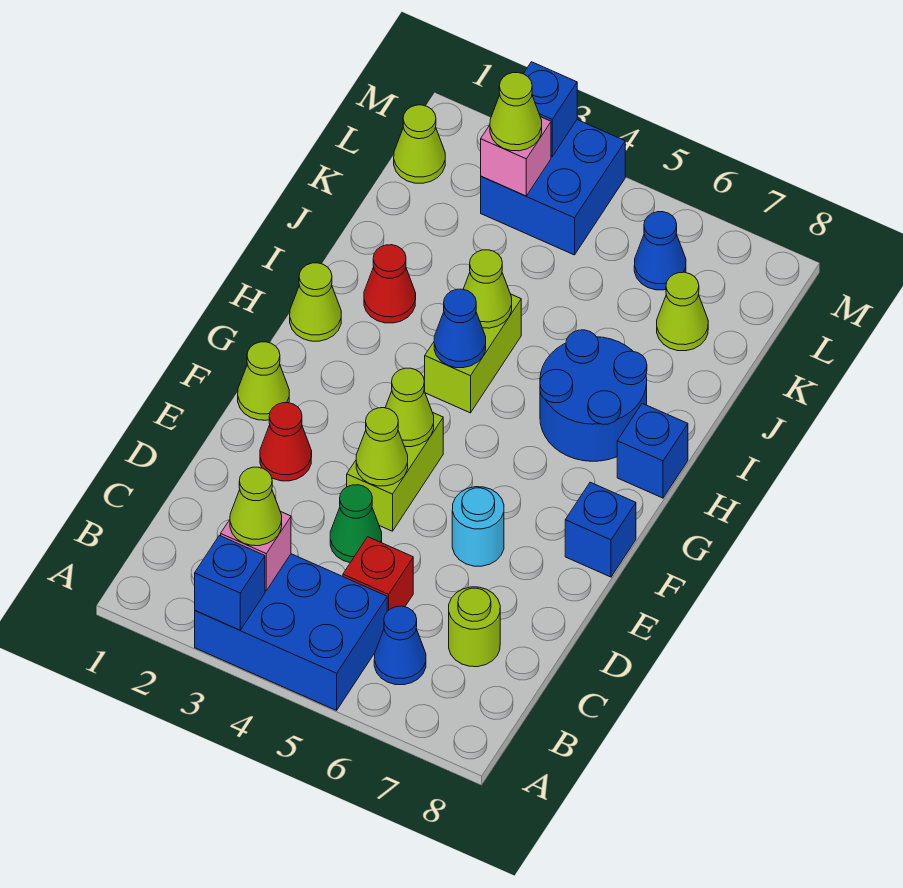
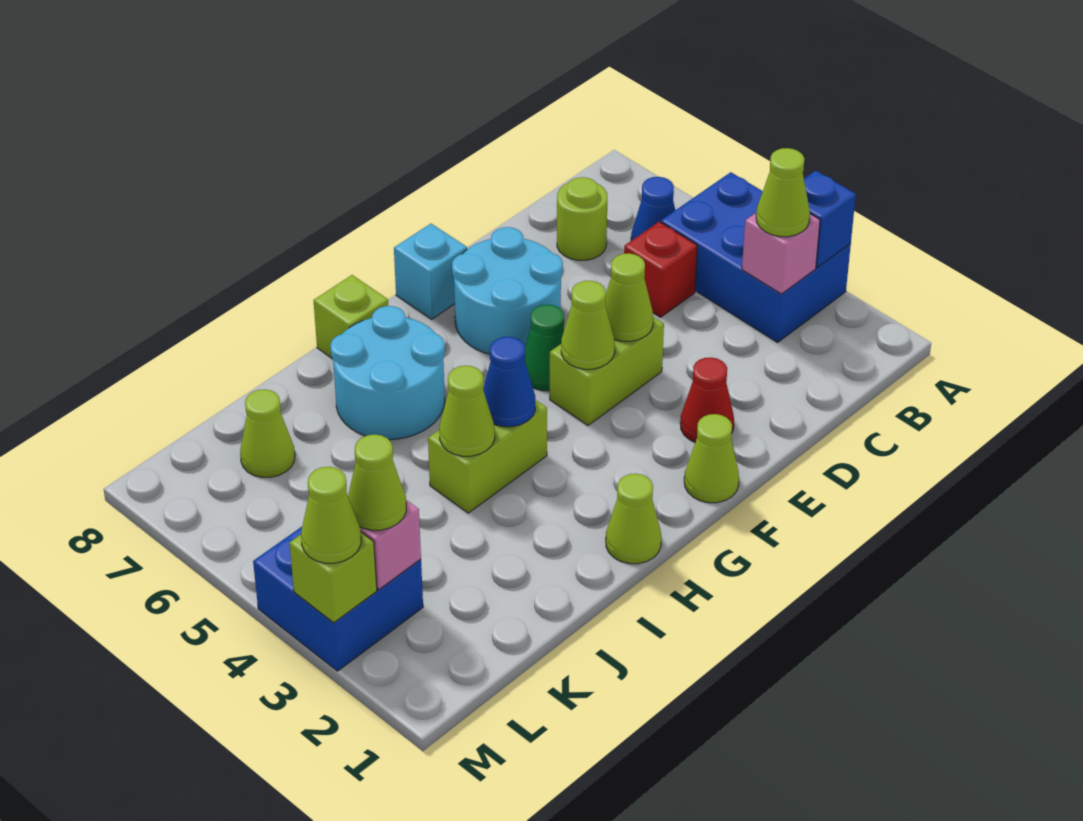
green 1x1 cone [330,485,382,563] -> green 1x1 cone moved to [525,305,564,391]
cyan 1x1 round brick [452,487,504,566] -> cyan 2x2 round brick [452,227,563,354]
blue 1x1 brick [565,482,636,577] -> cyan 1x1 brick [394,224,467,319]
blue 2x2 round brick [540,330,647,461] -> cyan 2x2 round brick [330,306,445,440]
blue 1x1 brick [617,403,688,498] -> lime 1x1 brick [313,275,388,358]
red 1x1 cone [364,245,416,323] -> none
lime 1x1 cone [394,105,445,183] -> lime 1x1 cone moved to [301,467,361,563]
blue 1x1 cone [634,212,686,290] -> none
blue 1x1 brick [524,62,577,156] -> lime 1x1 brick [289,532,377,623]

